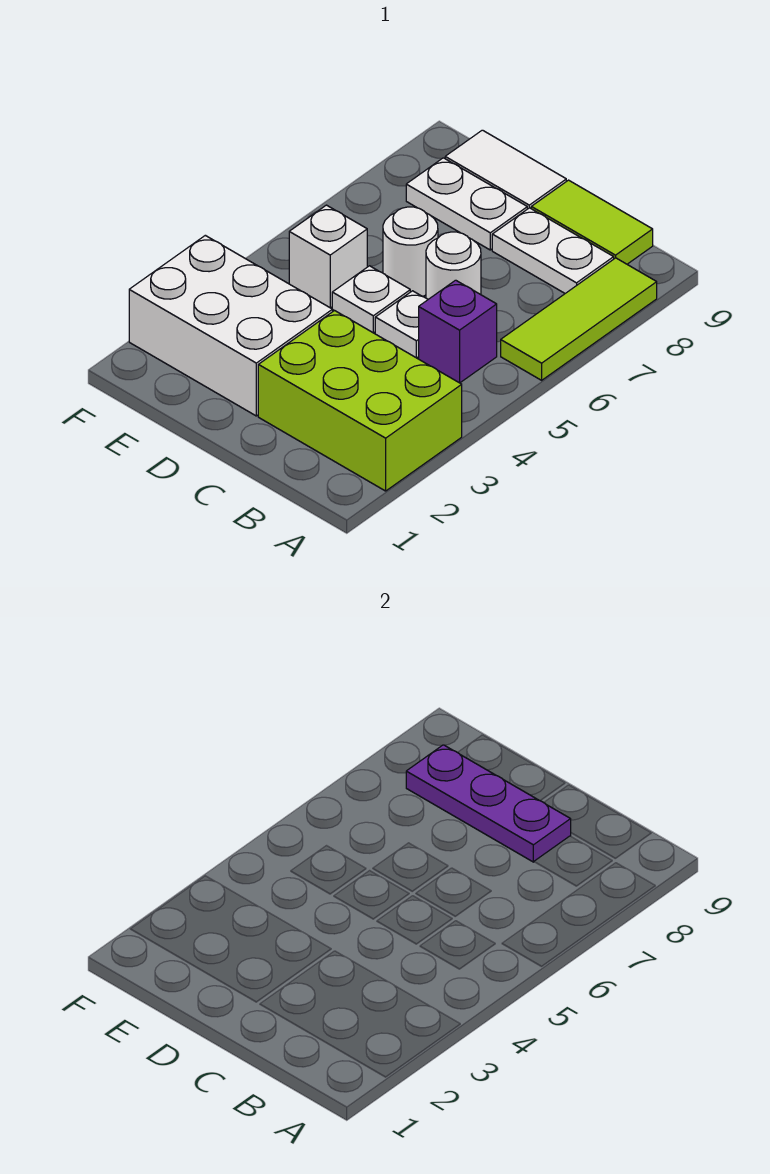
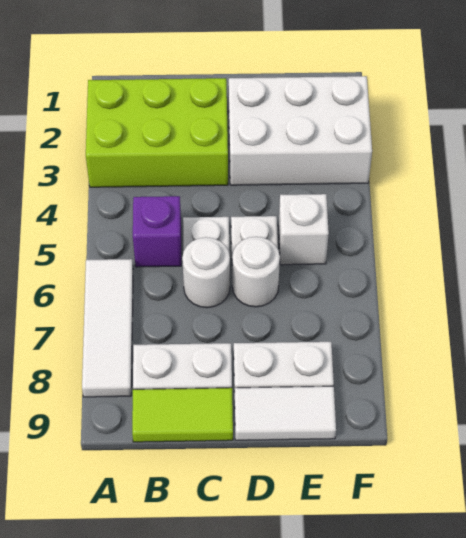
lime 1x3 tile [501,258,657,380] -> white 1x3 tile [82,259,133,397]
purple 1x3 plate [406,745,571,862] -> none

